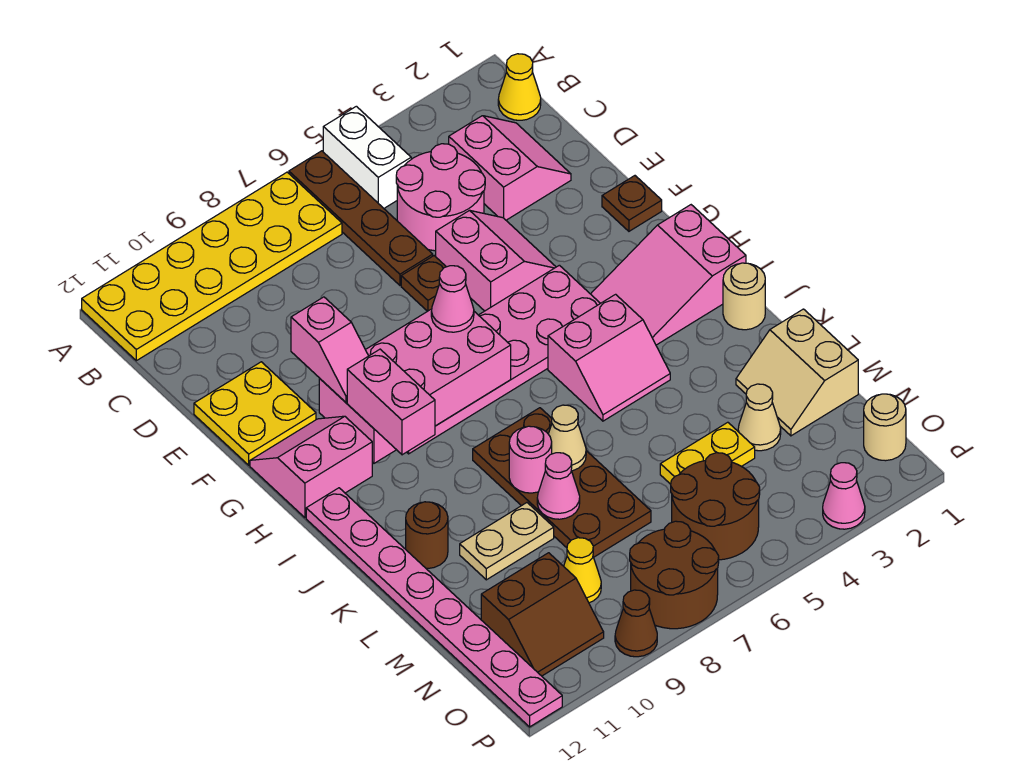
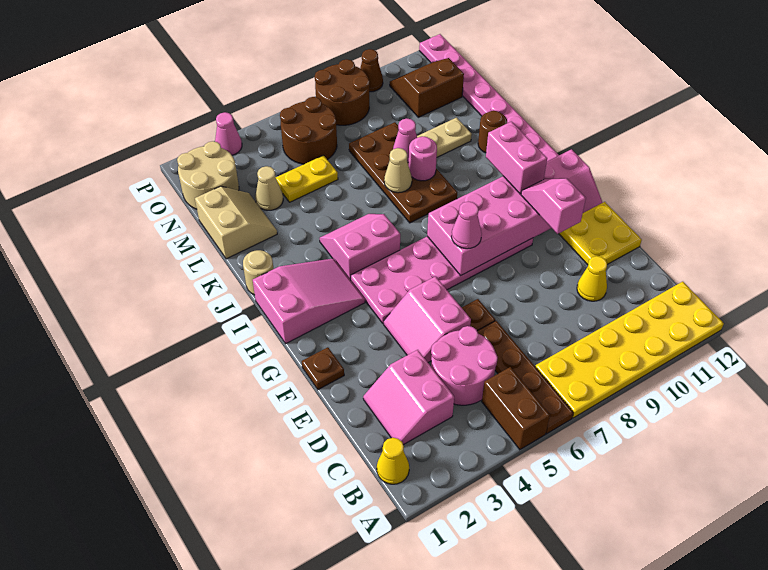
white 1x2 brick [323,106,411,208] -> brown 1x2 brick [482,367,550,450]
yellow 1x1 cone [564,538,601,603] -> yellow 1x1 cone moved to [577,256,607,301]
tan 1x1 round brick [864,394,906,461] -> tan 2x2 round brick [177,141,239,209]

